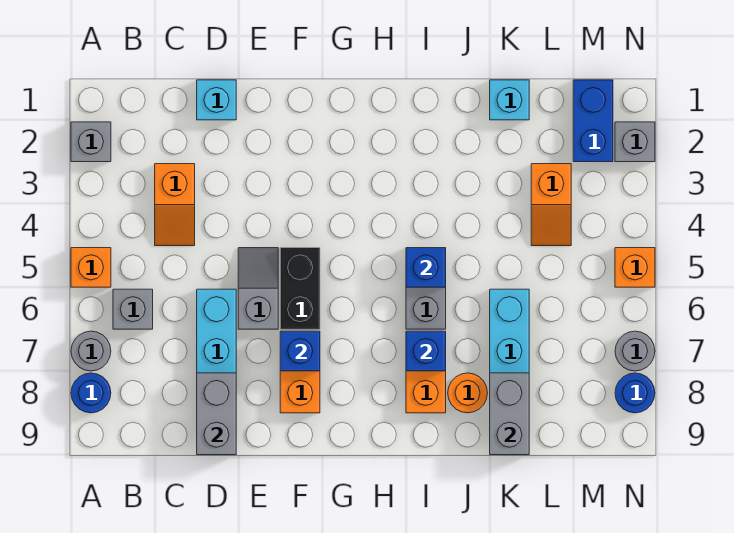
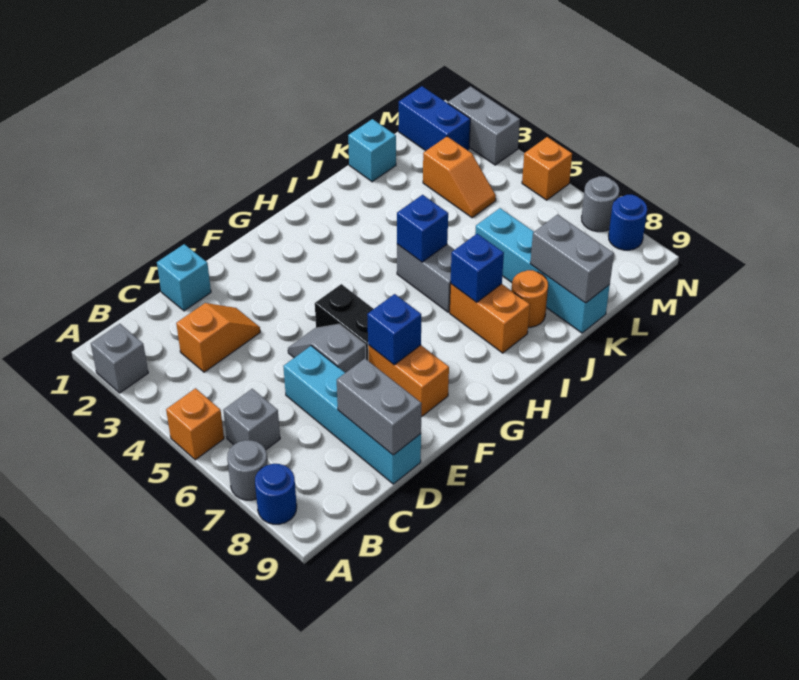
orange 1x2 slope [155,164,195,246] -> orange 1x2 slope turned to [176,303,260,372]
grey 1x1 brick [615,122,655,162] -> grey 1x2 brick [448,86,520,165]

